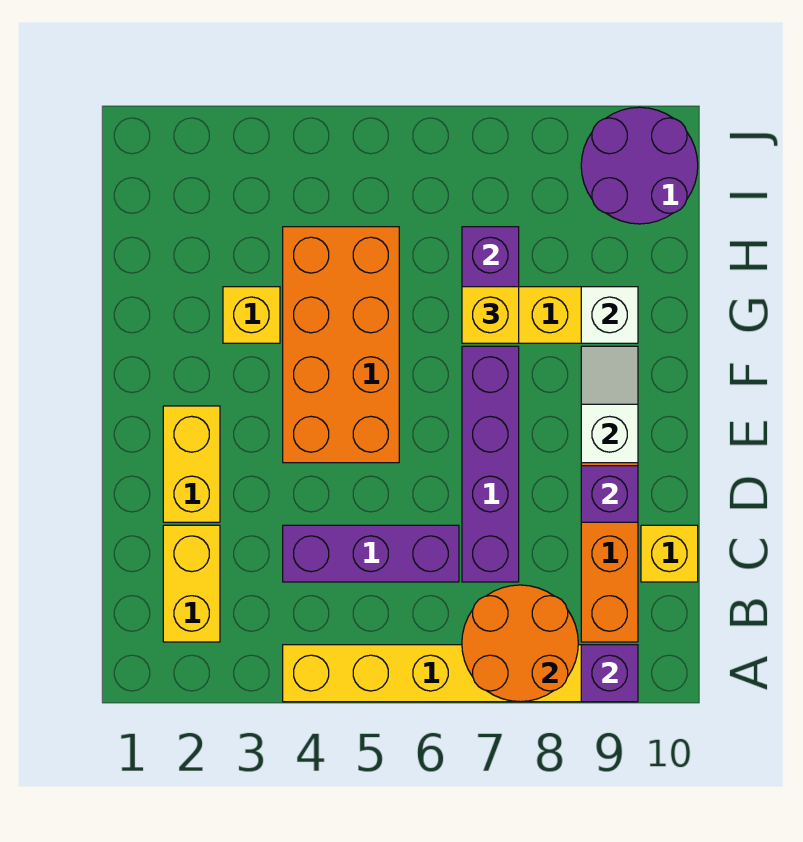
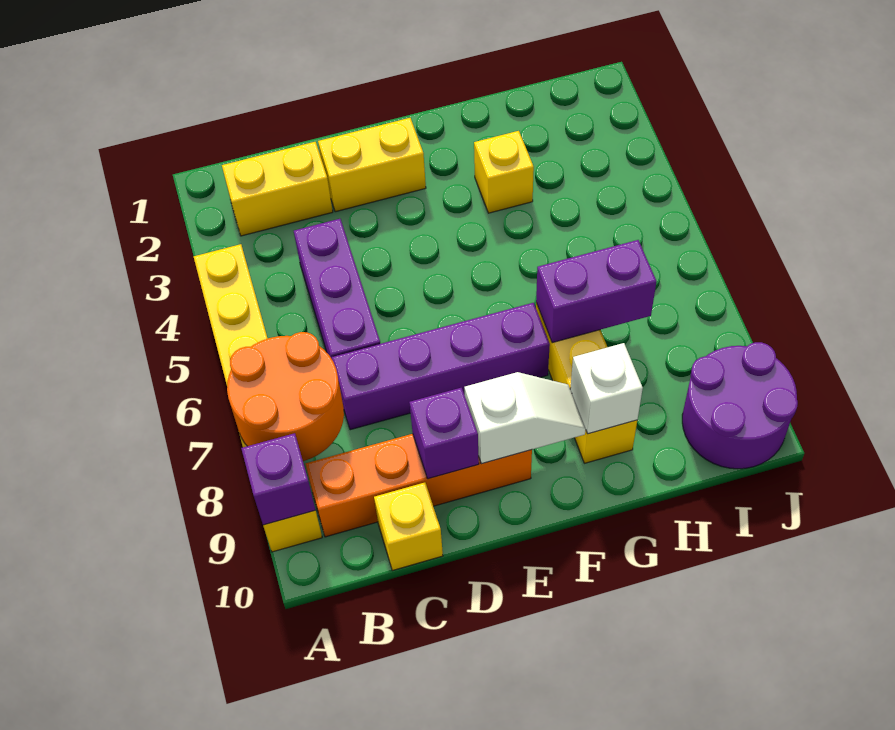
orange 2x4 brick [283,227,399,463] -> none
yellow 1x1 brick [462,287,519,343] -> none

